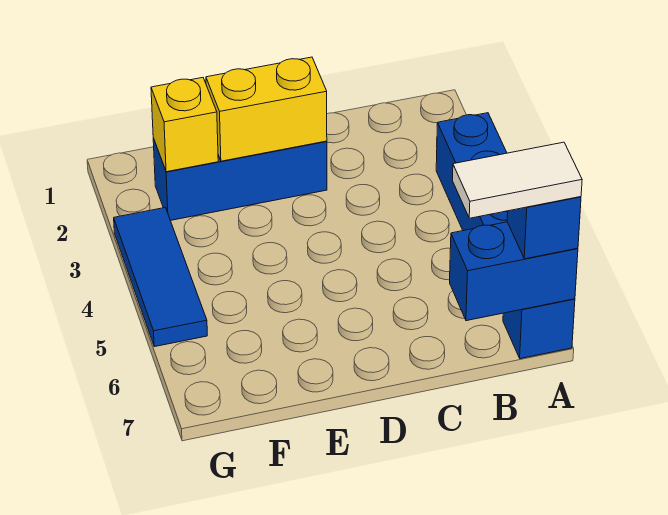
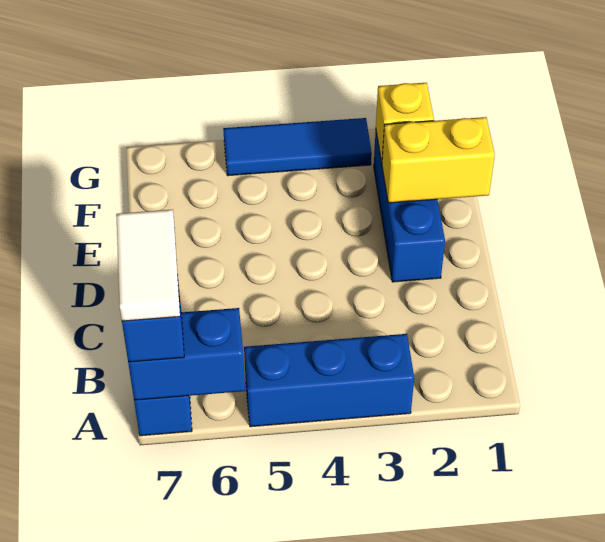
blue 1x2 brick [450,222,578,321] -> blue 1x2 brick turned to [128,308,245,400]
yellow 1x2 brick [206,57,327,161] -> yellow 1x2 brick turned to [382,117,495,203]

